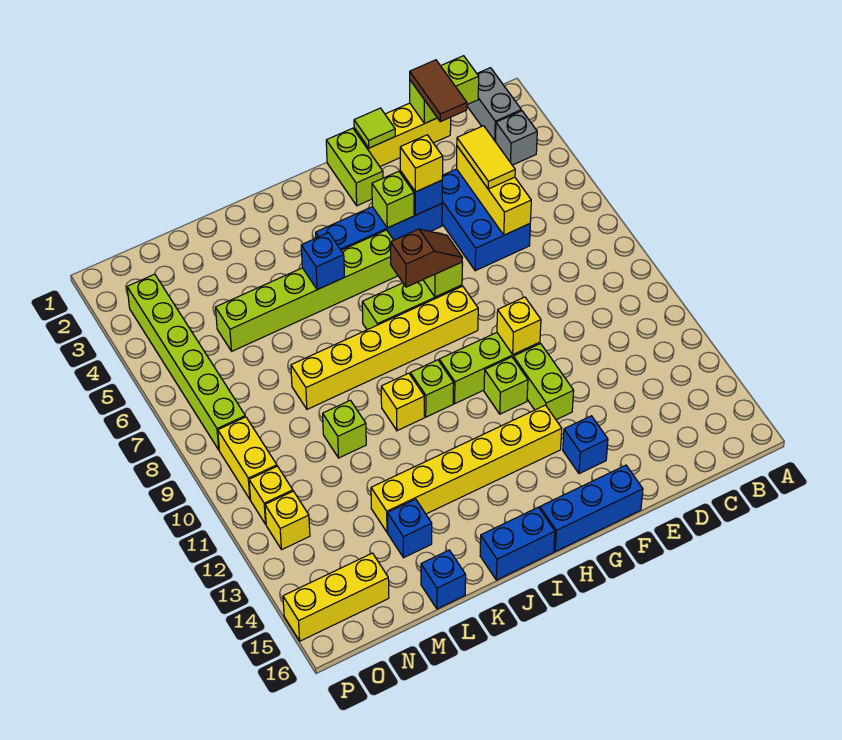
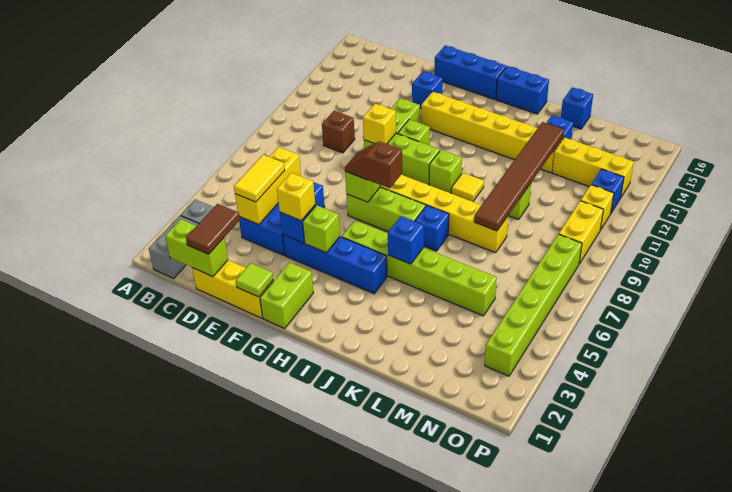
none -> brown 1x1 brick [322,111,355,153]
none -> blue 1x1 brick [415,205,449,251]
yellow 1x1 brick [381,373,424,431] -> yellow 1x1 tile [451,173,484,202]
none -> brown 1x6 tile [474,122,564,231]
yellow 1x3 brick [283,553,389,641] -> yellow 1x3 brick moved to [552,137,634,197]
yellow 1x1 brick [265,491,310,550] -> blue 1x1 brick [591,169,624,213]

